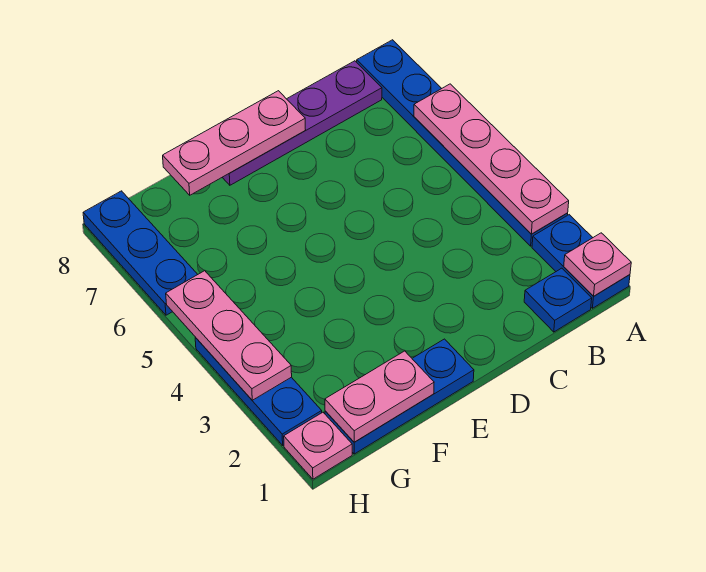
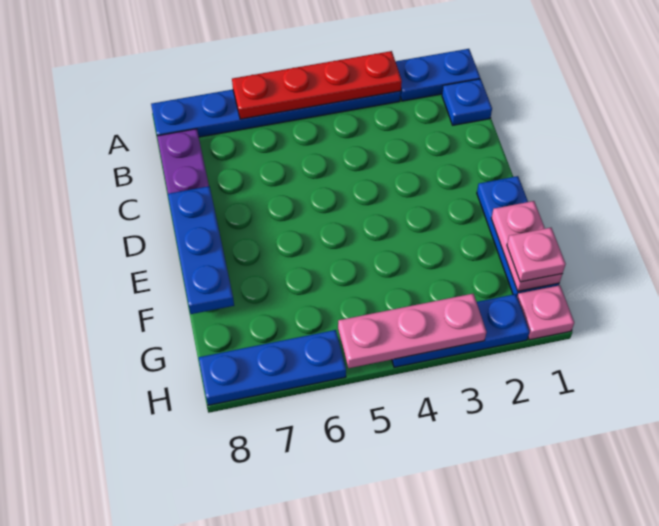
pink 1x1 plate [564,233,631,296] -> pink 1x1 plate moved to [507,228,566,282]
pink 1x4 plate [414,84,569,234] -> red 1x4 plate [232,51,402,119]
pink 1x3 plate [163,91,305,195] -> blue 1x3 plate [168,186,234,314]

